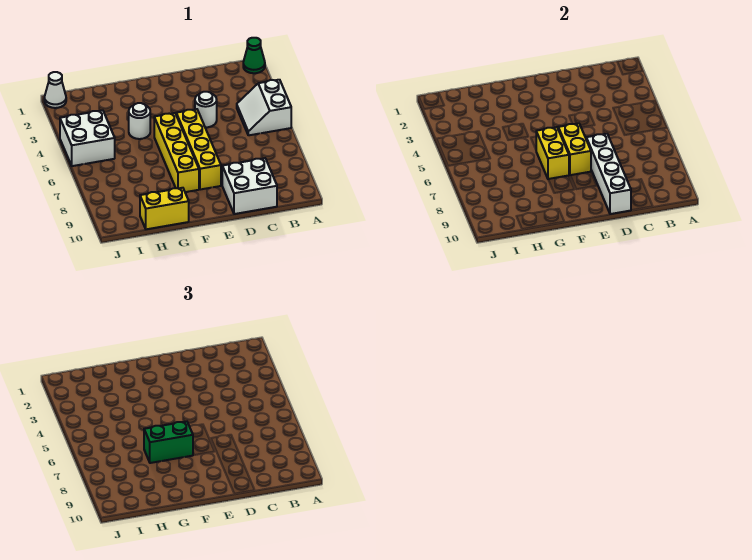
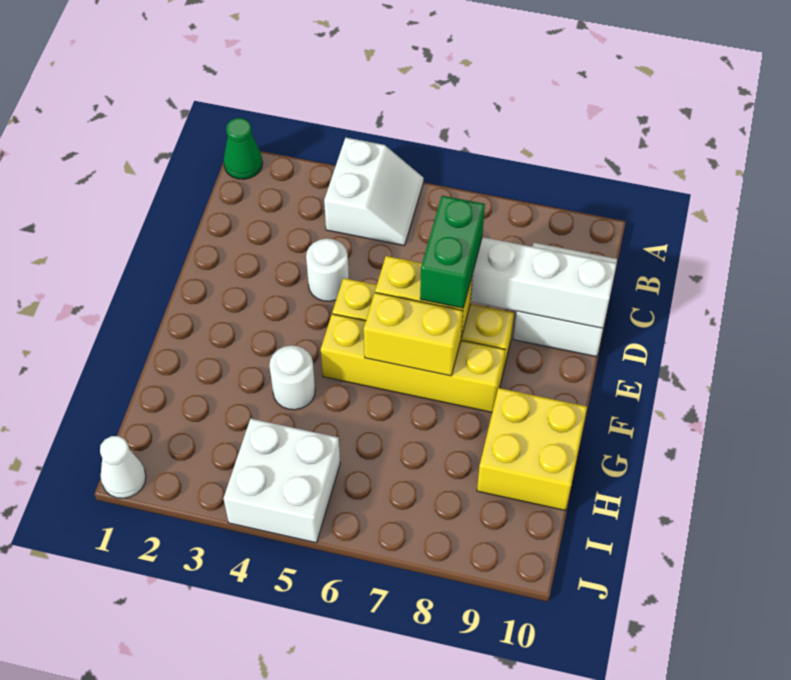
white 2x2 slope [237,80,291,135] -> white 2x2 slope turned to [324,138,423,246]
green 1x2 brick [144,421,193,463] -> green 1x2 brick moved to [420,196,485,308]
yellow 1x2 brick [140,188,189,229] -> yellow 2x2 brick [477,388,587,510]

